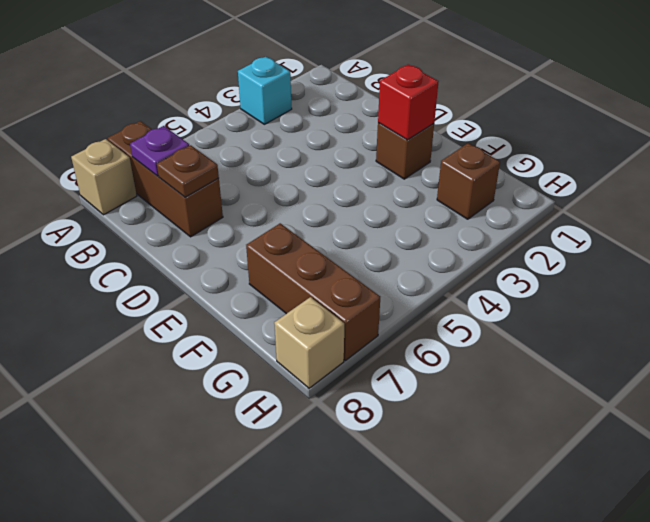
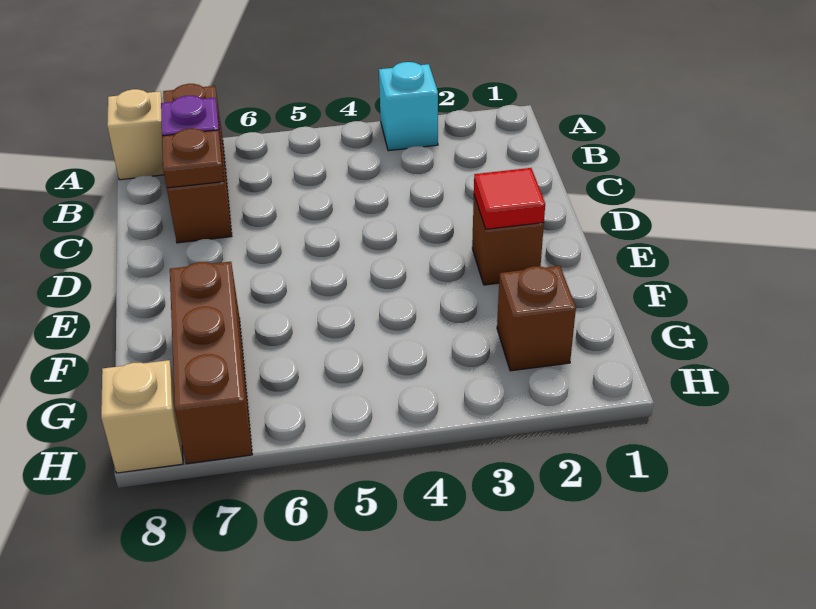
red 1x1 brick [378,65,439,140] -> red 1x1 tile [474,168,545,229]

